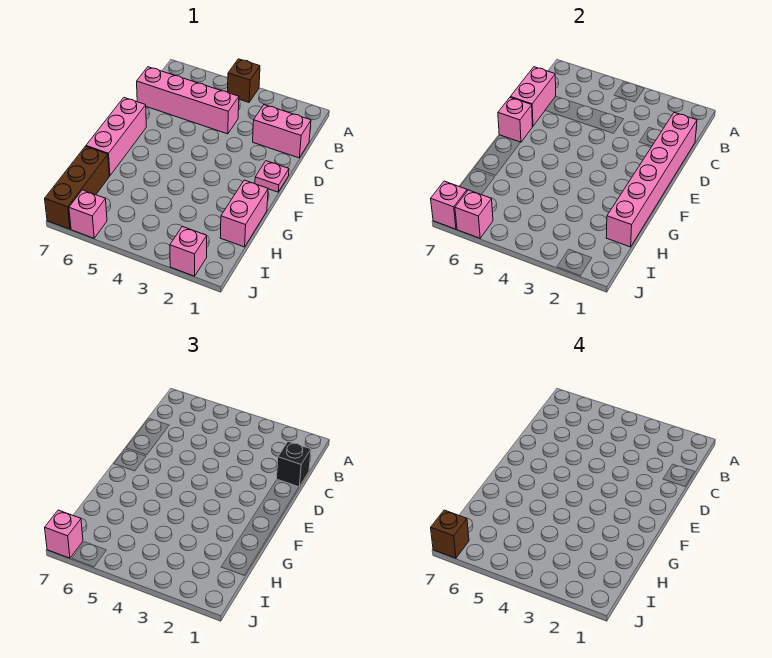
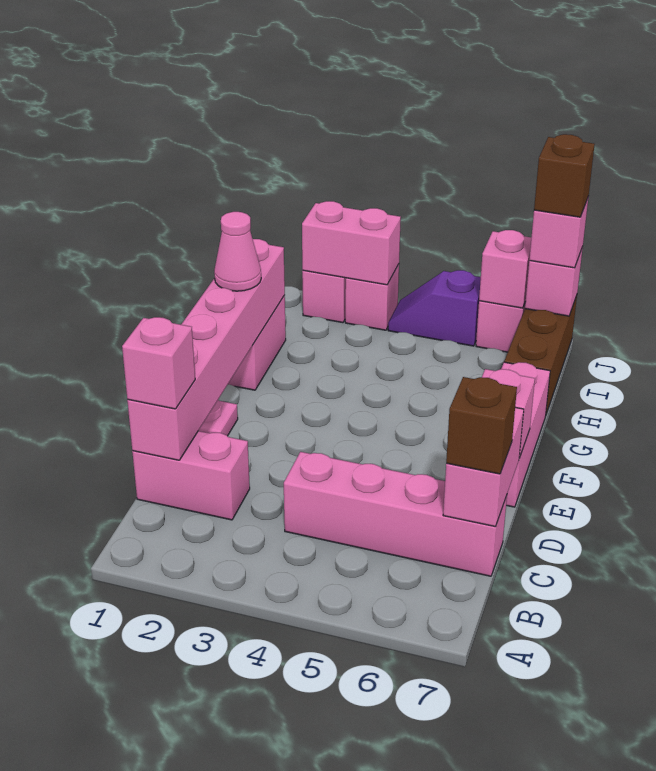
brown 1x1 brick [228,59,260,102] -> brown 1x1 brick moved to [446,377,517,474]
black 1x1 brick [276,442,311,487] -> pink 1x1 brick [122,317,195,409]
none -> pink 1x1 cone [214,212,261,291]
none -> pink 1x2 brick [302,201,401,285]
none -> pink 1x1 brick [345,264,399,330]
none -> purple 1x2 slope [388,270,481,346]

